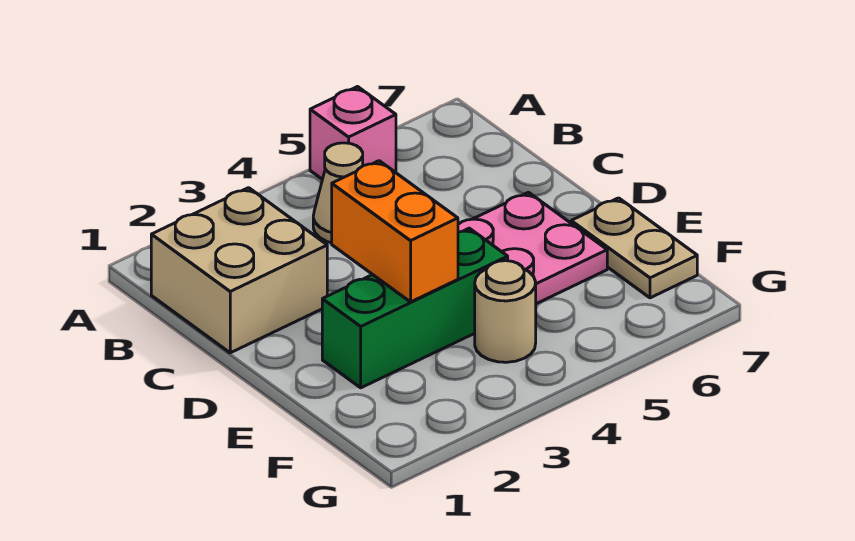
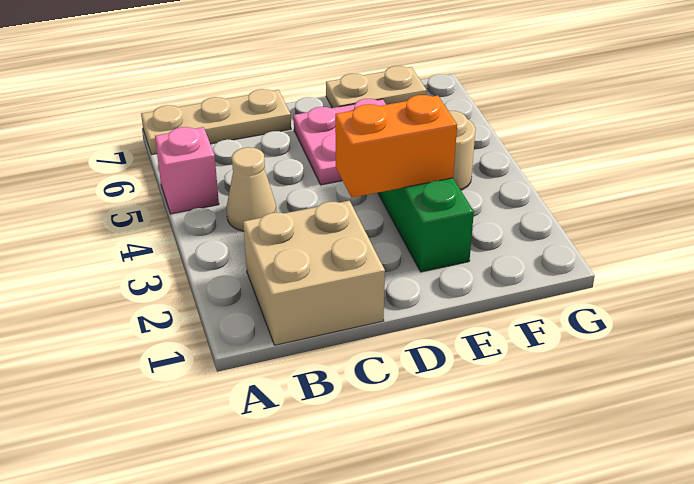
none -> tan 1x3 plate [141,89,291,154]

